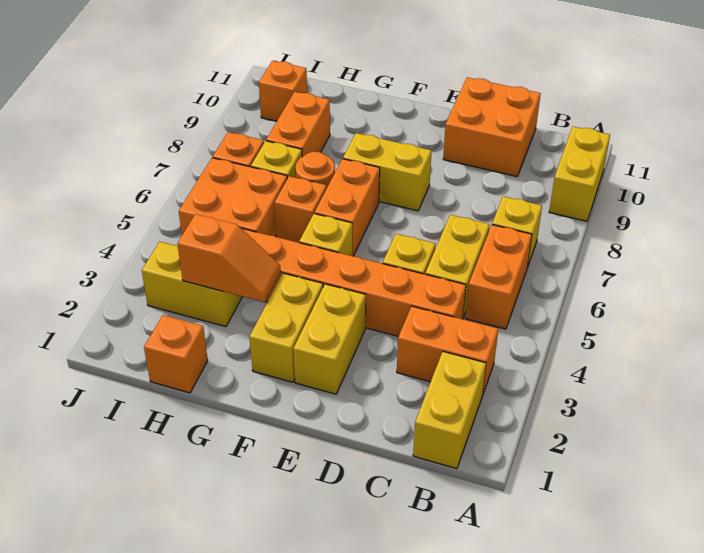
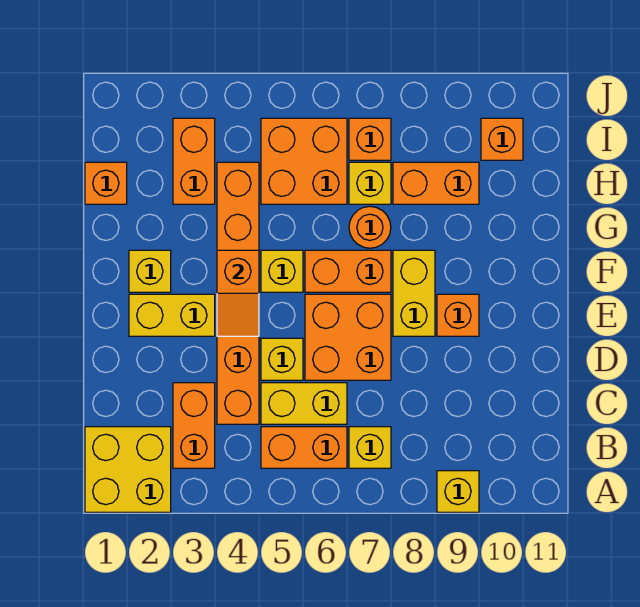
yellow 1x2 brick [549,126,610,221] -> yellow 1x1 brick [437,471,479,512]
yellow 1x2 brick [413,352,486,469] -> yellow 2x2 brick [85,427,171,512]
orange 2x2 brick [443,77,541,176] -> orange 2x2 brick moved to [305,294,391,380]
yellow 1x2 brick [250,273,323,382] -> yellow 1x1 brick [129,250,171,292]
orange 1x2 slope [177,214,281,302] -> orange 1x2 slope moved to [217,250,259,336]
orange 1x1 brick [274,176,327,243] -> orange 1x1 brick moved to [437,294,479,336]
yellow 1x2 brick [142,242,242,327] -> orange 1x2 brick [173,118,215,204]

